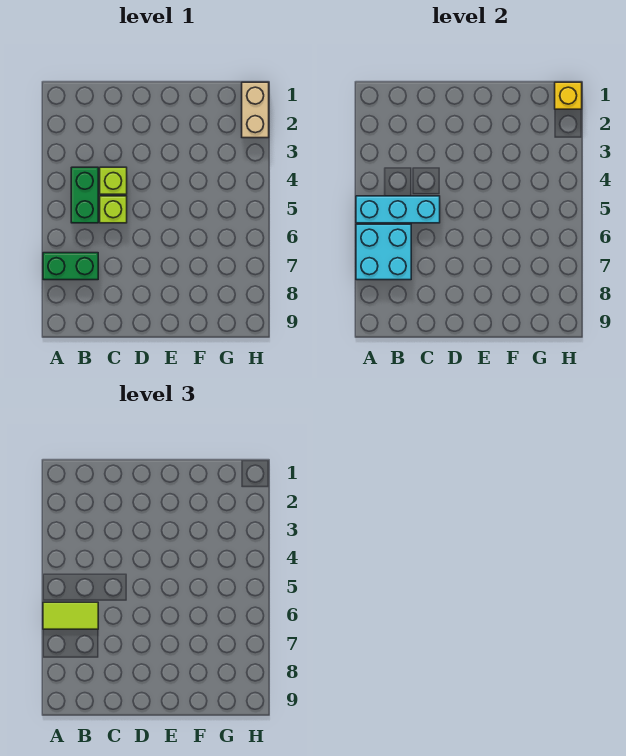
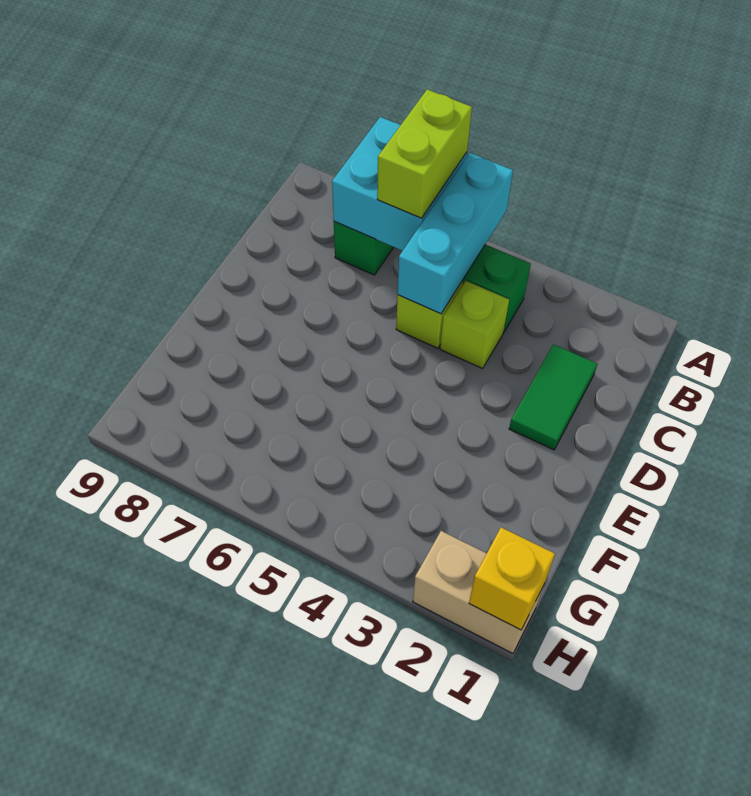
lime 1x2 tile [43,602,98,629] -> lime 1x2 brick [377,89,472,218]
none -> green 1x2 tile [509,344,597,450]

